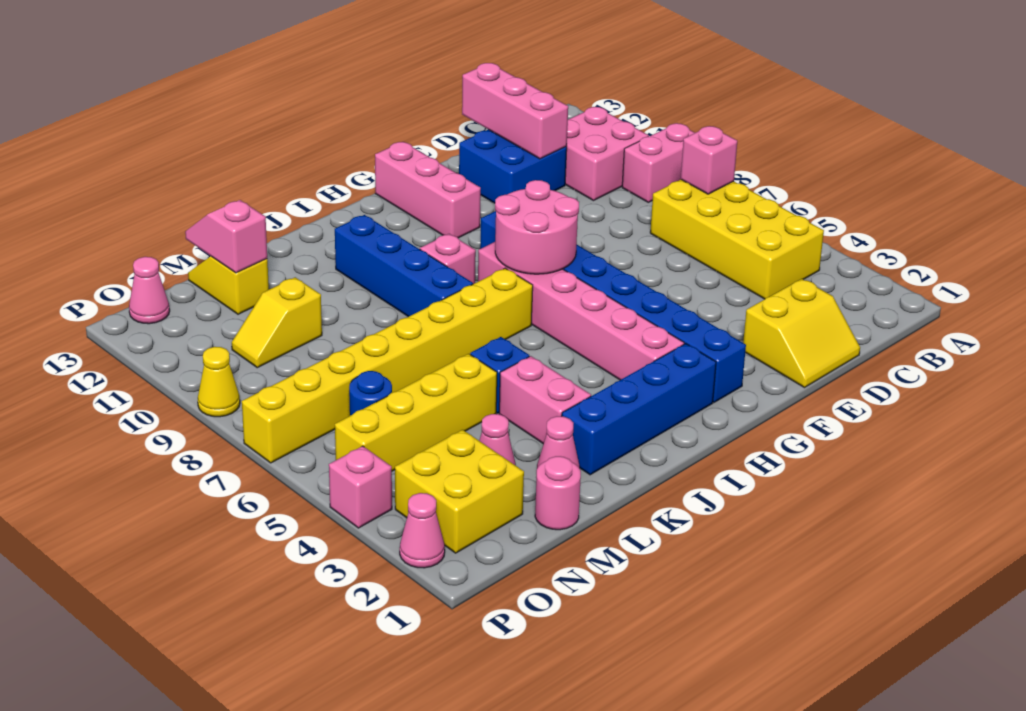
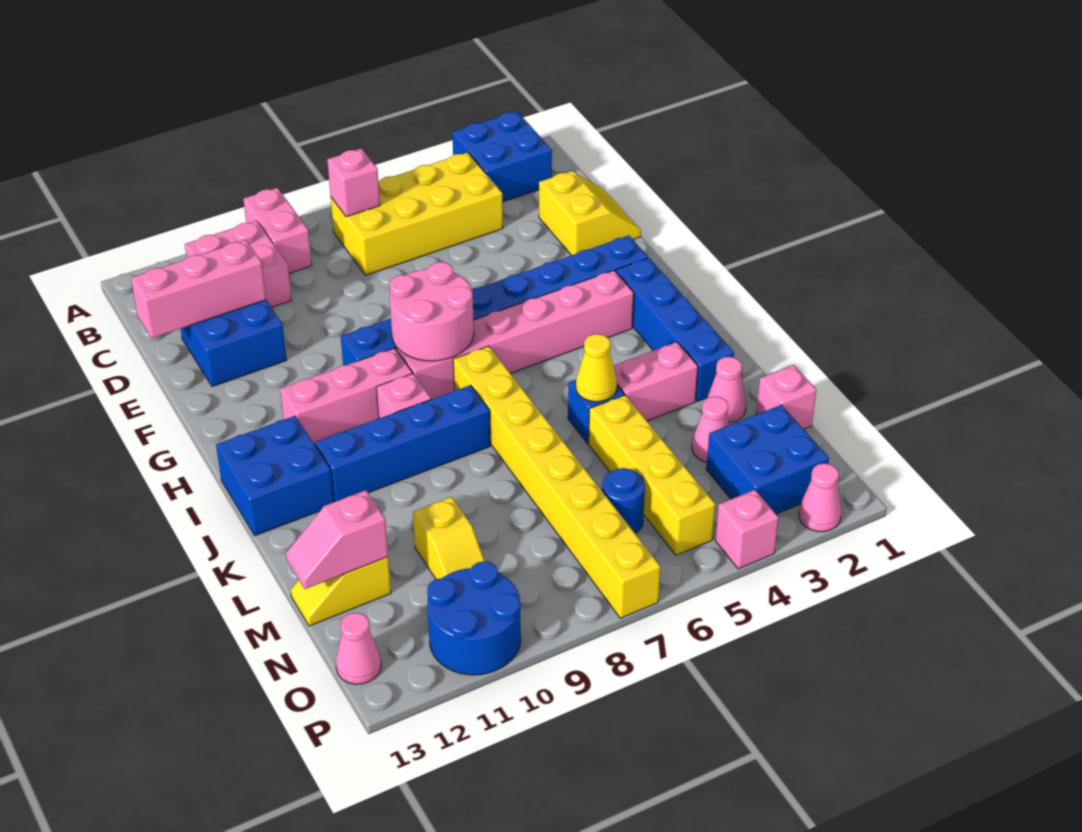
none -> blue 2x2 brick [452,111,552,202]
pink 1x3 brick [375,142,481,238] -> pink 1x3 brick moved to [280,348,412,445]
none -> blue 2x2 brick [216,416,334,536]
pink 1x1 round brick [535,456,581,530] -> pink 1x1 brick [756,365,816,429]
yellow 2x2 brick [395,430,524,553] -> blue 2x2 brick [706,405,829,514]
none -> blue 2x2 round brick [427,561,521,675]
yellow 1x1 cone [198,347,240,417] -> yellow 1x1 cone moved to [576,334,617,402]

